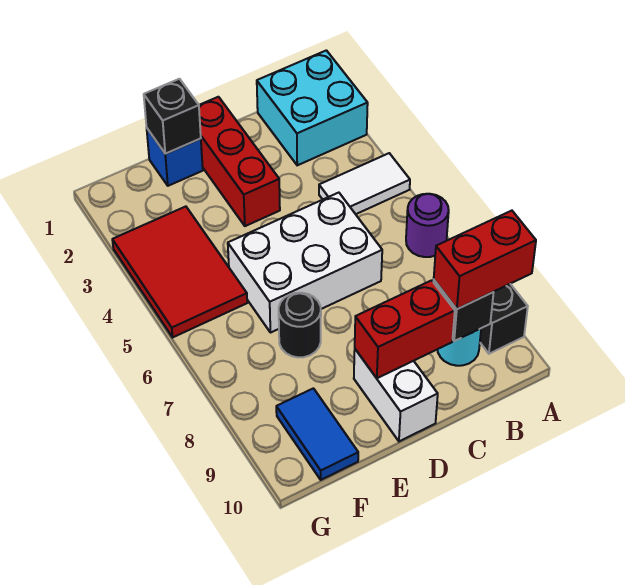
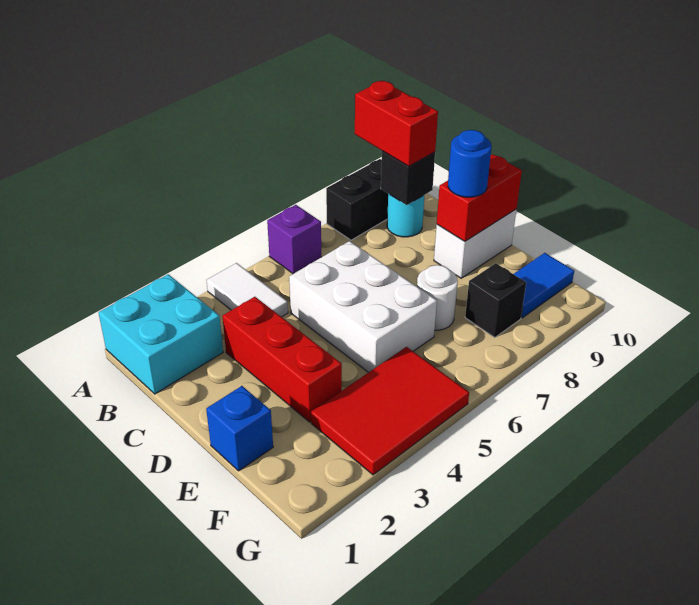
purple 1x1 round brick [406,194,449,257] -> purple 1x1 brick [267,205,321,274]
red 1x2 brick [355,280,455,378] -> red 1x2 brick turned to [437,154,522,241]
red 1x3 brick [199,97,280,226] -> red 1x3 brick turned to [222,297,342,422]
none -> blue 1x1 round brick [448,130,492,197]
black 1x1 brick [144,79,201,154] -> black 1x1 brick moved to [465,263,526,337]
black 1x1 round brick [279,293,321,357] -> white 1x1 round brick [417,265,458,330]

